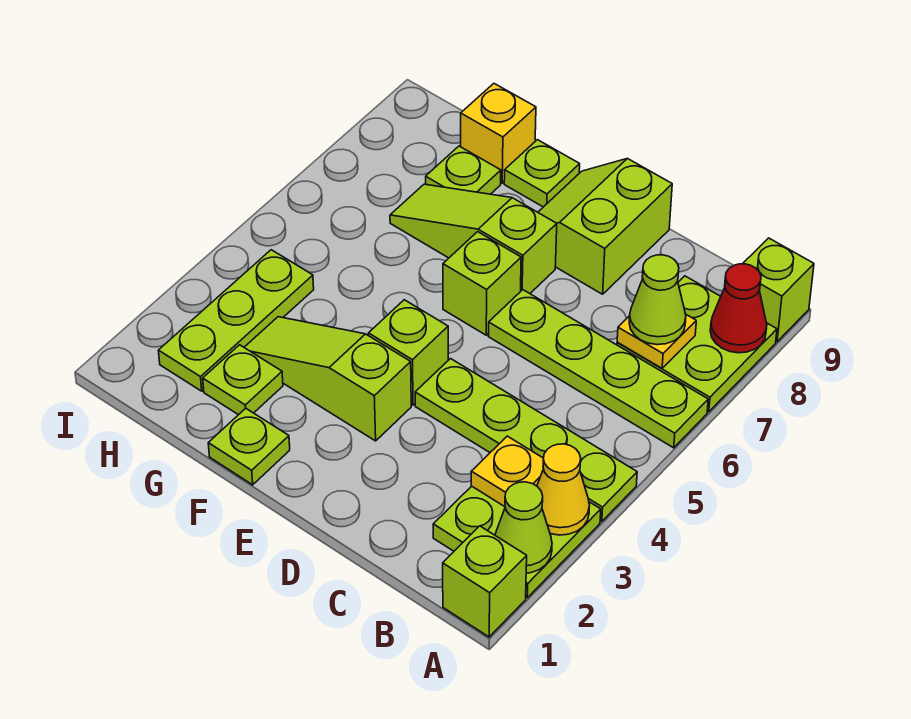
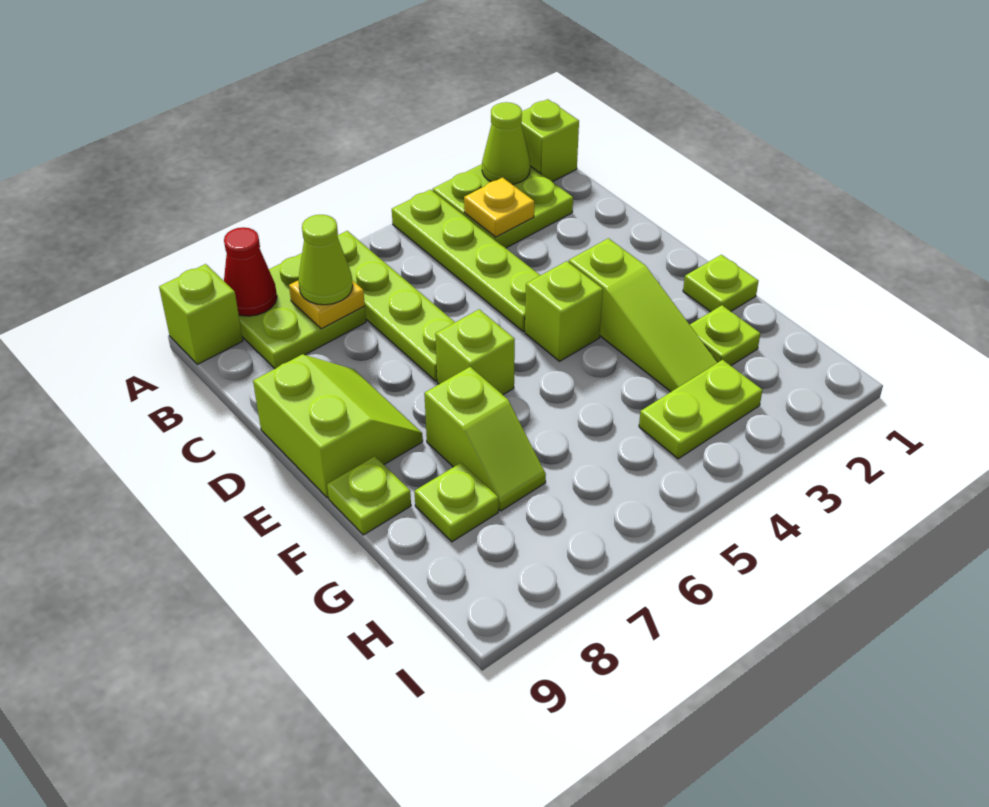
yellow 1x1 cone [537,444,590,535] -> none
lime 2x2 slope [538,158,672,294] -> lime 2x2 slope turned to [253,354,423,498]
lime 1x3 slope [390,184,557,293] -> lime 1x2 slope [424,367,546,511]
yellow 1x1 brick [461,84,536,183] -> none
lime 1x3 plate [158,250,314,391] -> lime 1x2 plate [639,360,762,459]

